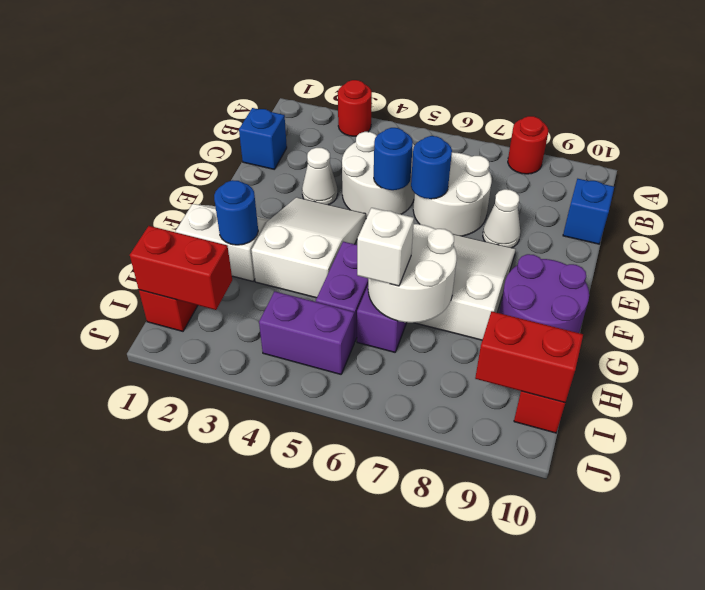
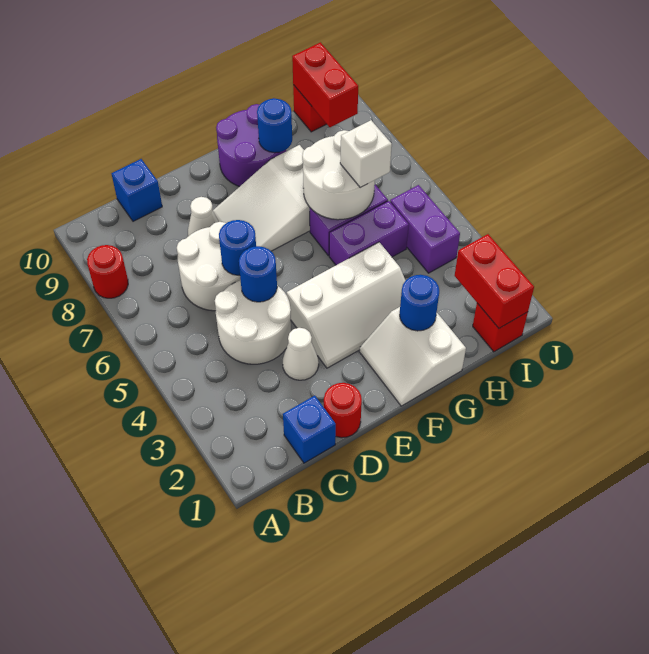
red 1x1 round brick [338,80,372,136] -> red 1x1 round brick moved to [324,383,362,438]
white 2x3 slope [252,197,366,298] -> white 2x3 slope turned to [287,242,406,368]
none -> blue 1x1 round brick [257,98,292,153]

